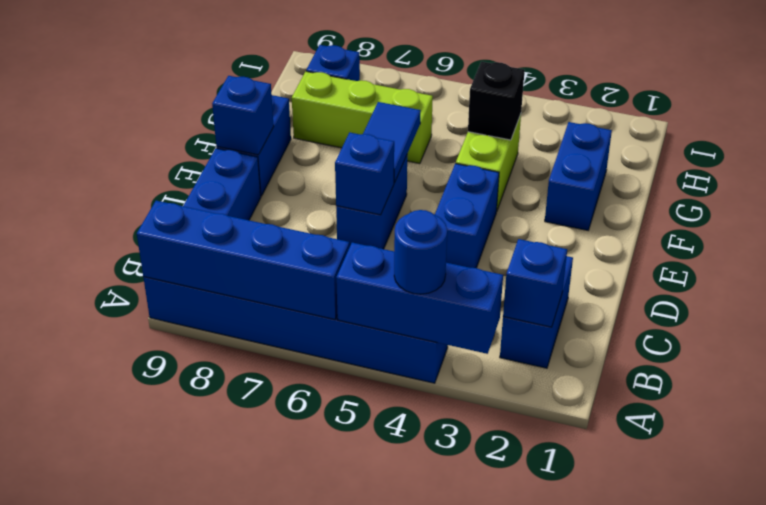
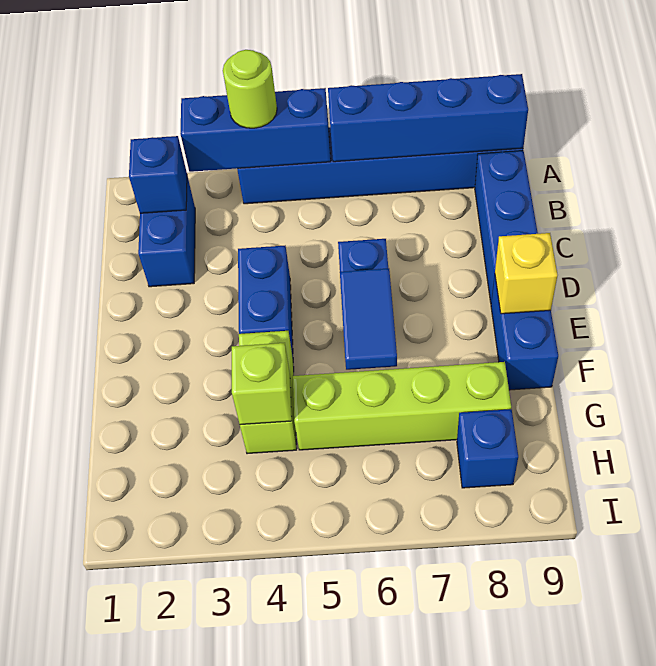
blue 1x1 round brick [394,210,447,294] -> lime 1x1 round brick [223,50,277,128]
blue 1x1 brick [335,132,394,215] -> none
blue 1x1 brick [212,76,274,155] -> yellow 1x1 brick [495,233,558,314]
blue 1x2 brick [545,122,612,230] -> none
black 1x1 brick [468,62,525,140] -> lime 1x1 brick [232,343,292,425]
lime 1x3 brick [292,71,433,164] -> lime 1x4 brick [293,362,511,450]

